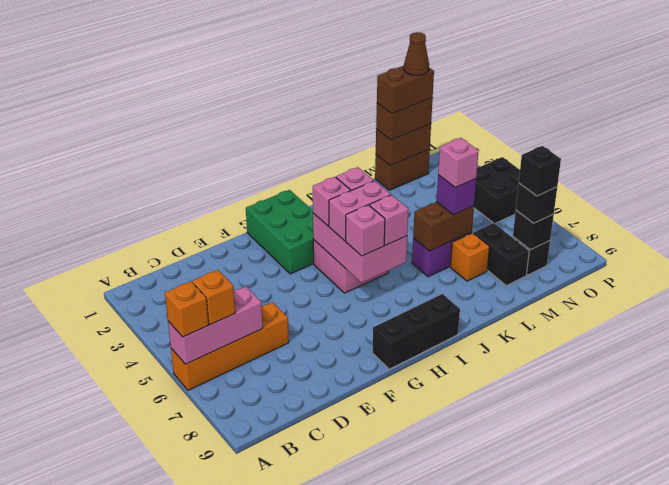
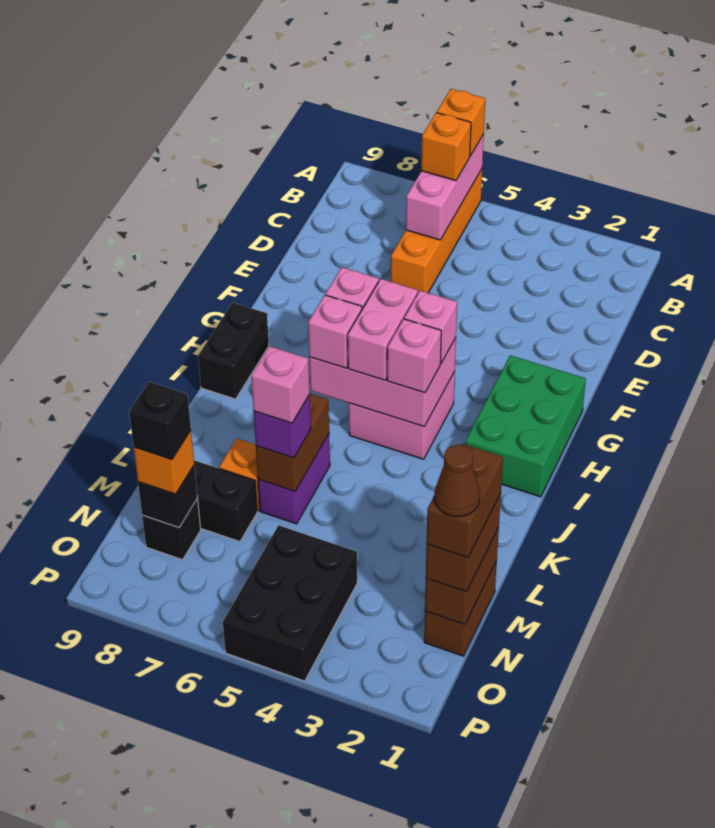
green 2x3 brick [246,190,314,274] -> green 2x3 brick turned to [465,355,586,497]
black 1x3 brick [372,294,460,369] -> black 1x2 brick [198,303,269,399]
black 1x1 brick [516,183,557,223] -> orange 1x1 brick [134,431,194,494]
black 2x2 brick [474,157,520,223] -> black 2x3 brick [223,525,357,681]

